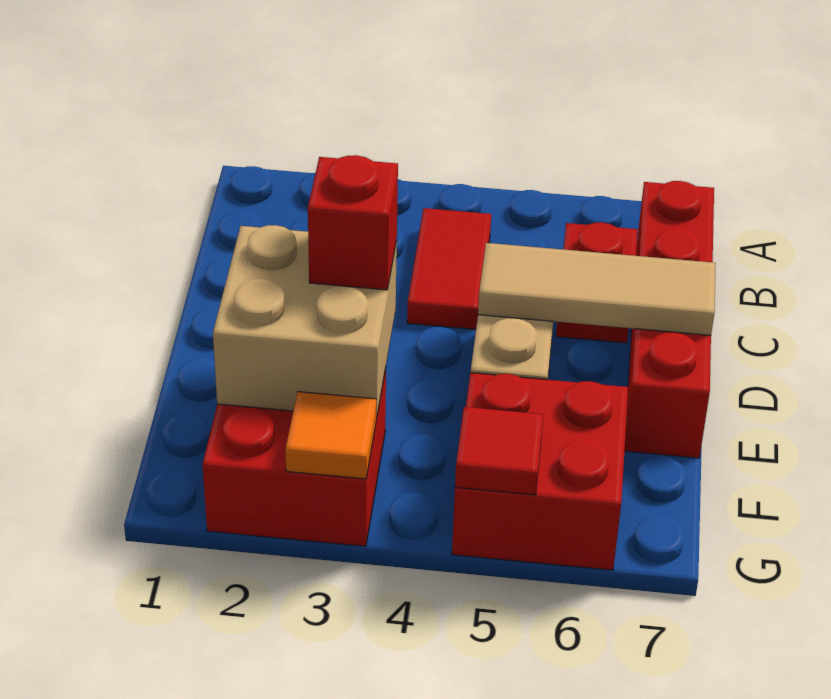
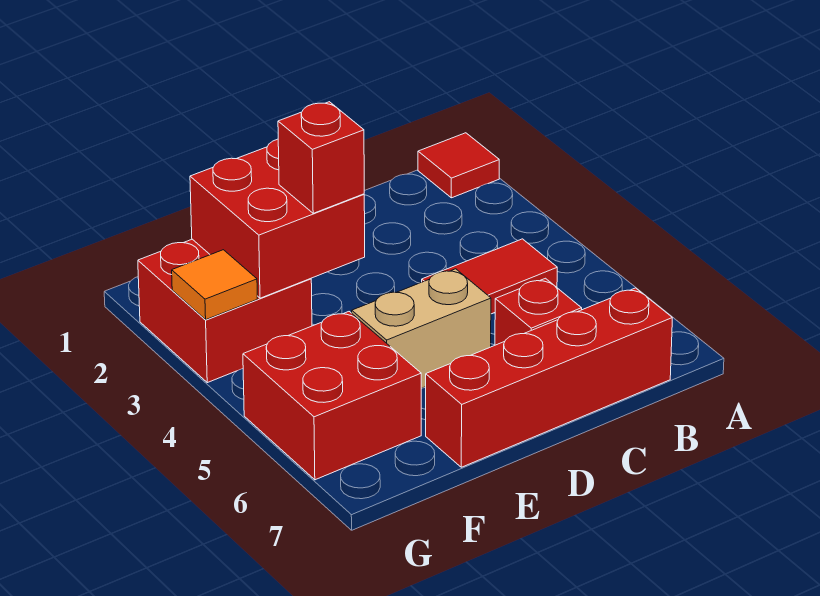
tan 1x3 tile [478,243,716,335] -> none
tan 2x2 brick [213,225,397,418] -> red 2x2 brick [190,139,365,298]
red 1x1 tile [455,407,543,495] -> red 1x1 tile moved to [418,133,499,198]

